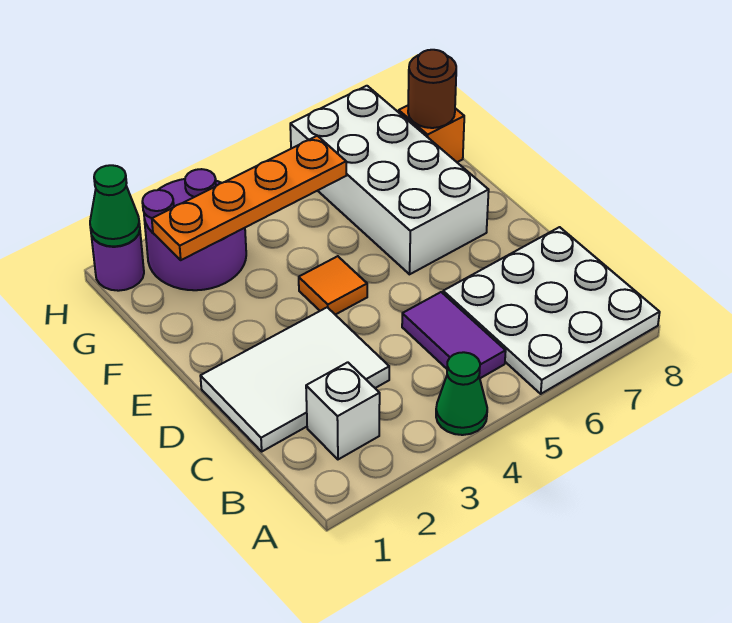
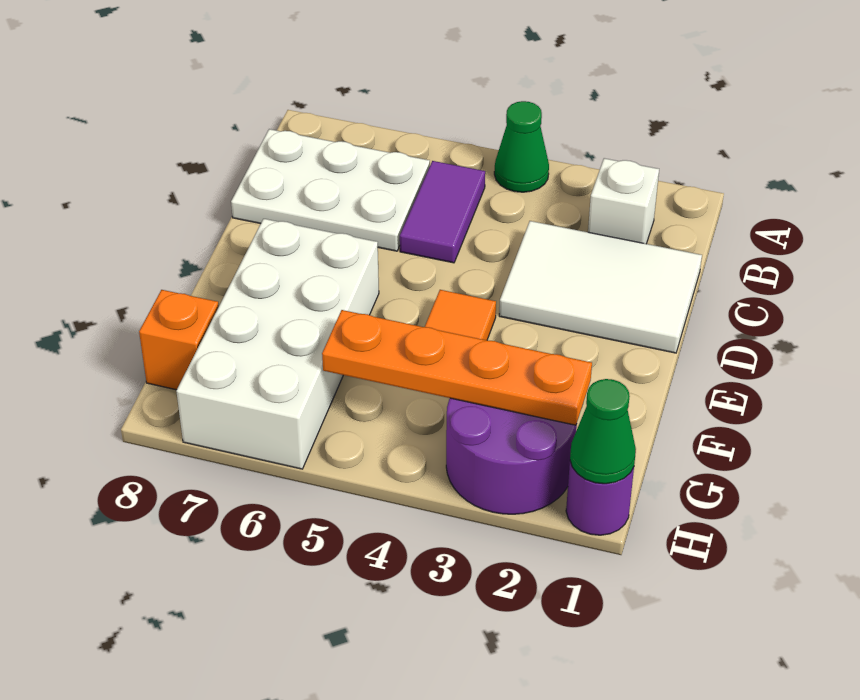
white 3x3 plate [443,227,660,394] -> white 2x3 plate [231,129,430,251]
brown 1x1 round brick [408,50,456,128] -> none

